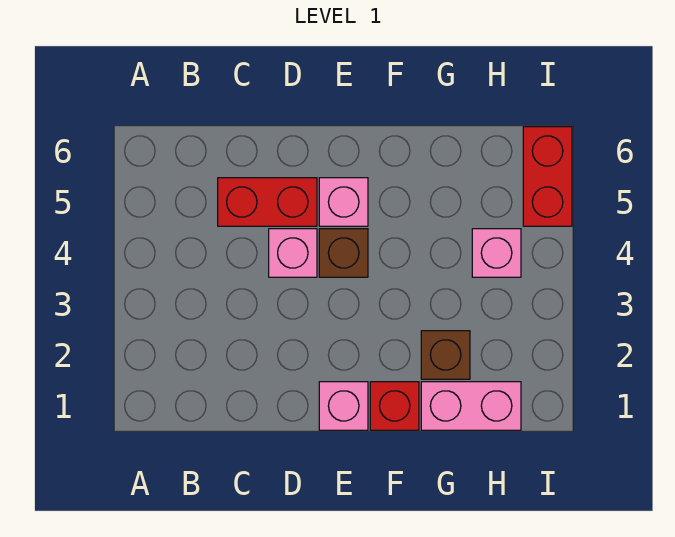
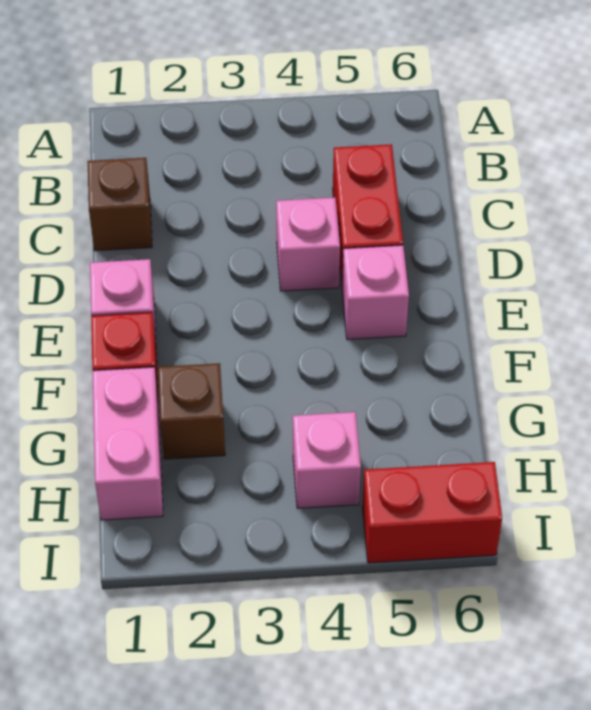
brown 1x1 brick [319,229,368,277] -> brown 1x1 brick moved to [88,158,152,251]

